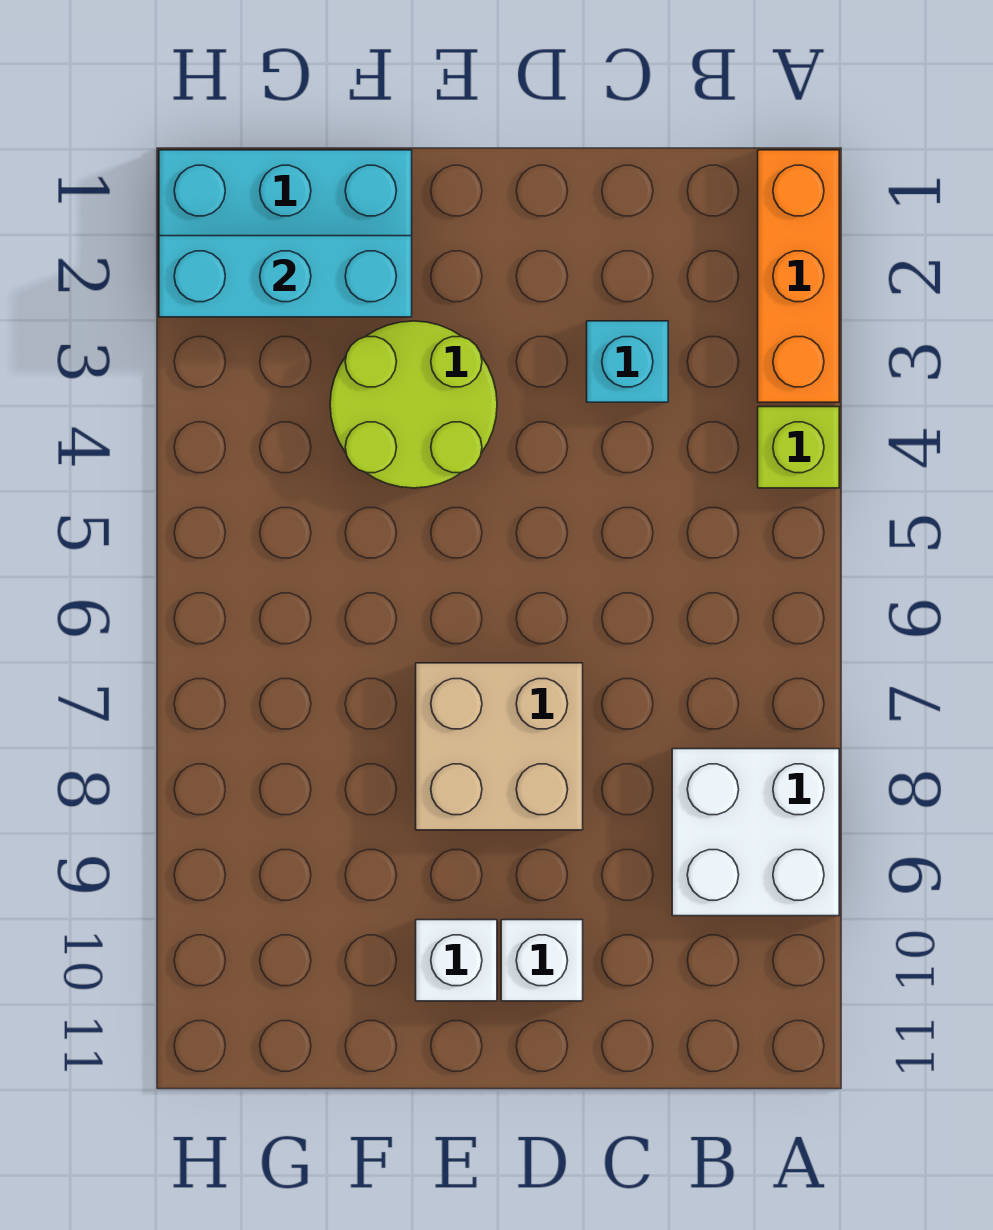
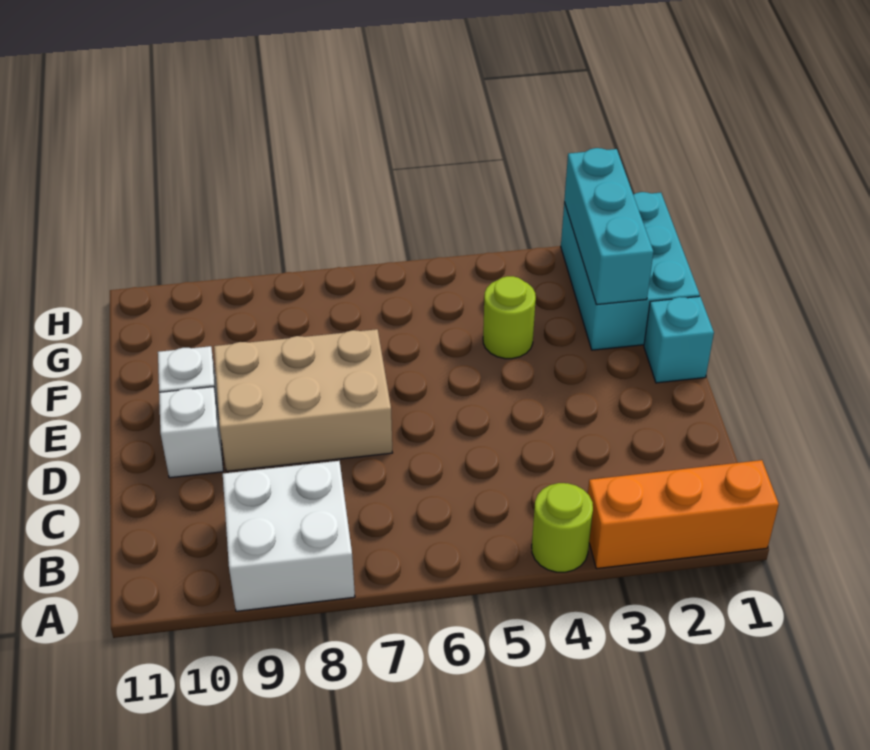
lime 1x1 brick [758,407,839,488] -> lime 1x1 round brick [532,483,593,572]
cyan 1x1 brick [587,321,668,402] -> cyan 1x1 brick moved to [644,296,714,383]
tan 2x2 brick [416,663,583,830] -> tan 2x3 brick [214,329,392,471]
lime 2x2 round brick [330,321,497,488] -> lime 1x1 round brick [483,276,536,359]

